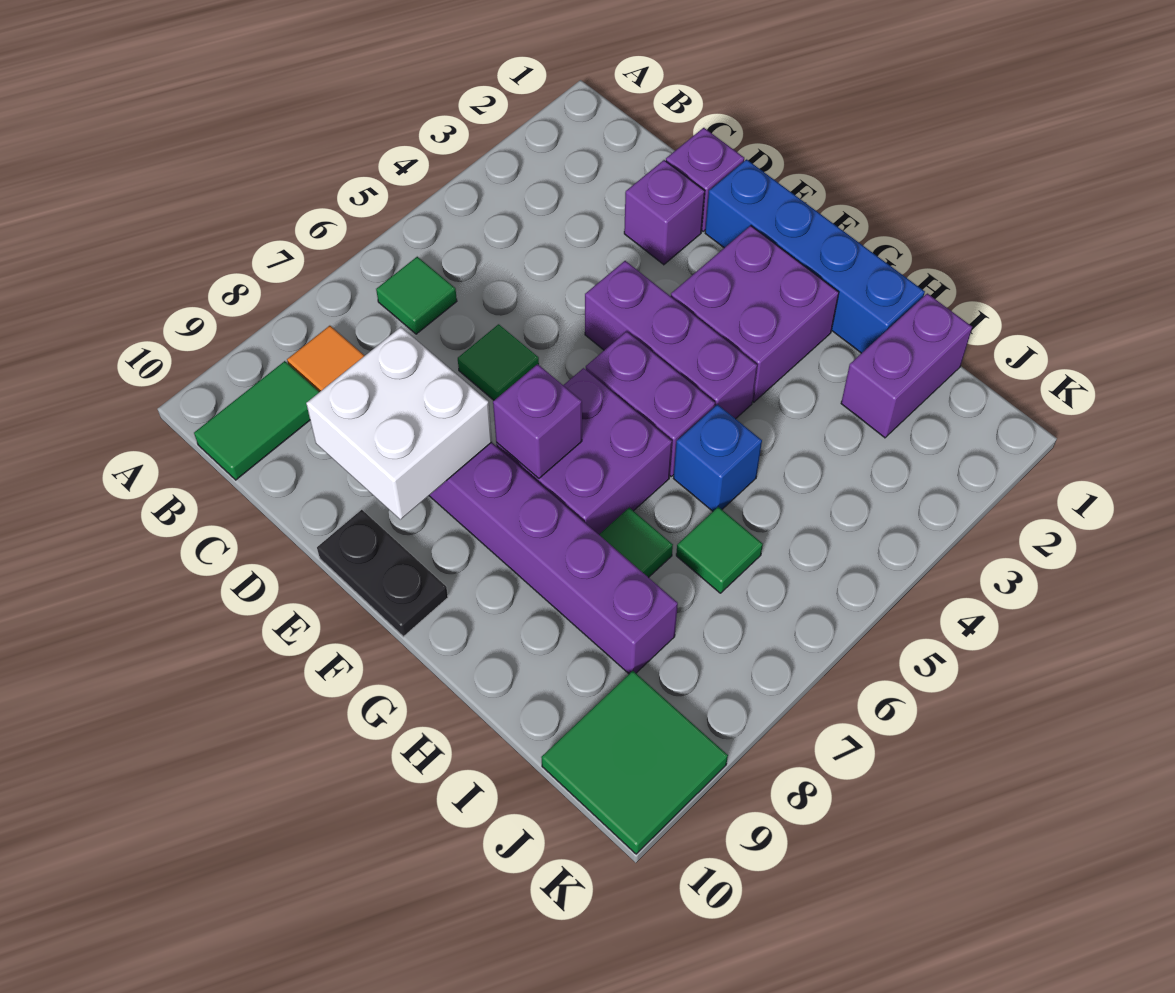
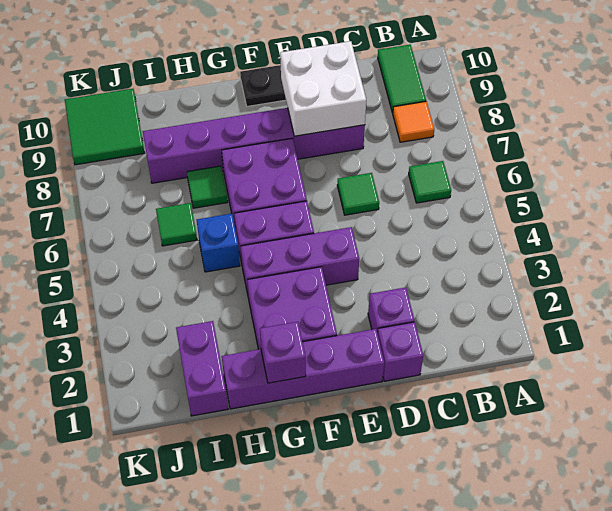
blue 1x4 brick [705,159,925,353] -> purple 1x4 brick [222,329,384,409]
purple 1x1 brick [493,364,582,478] -> purple 1x1 brick moved to [260,322,306,383]

